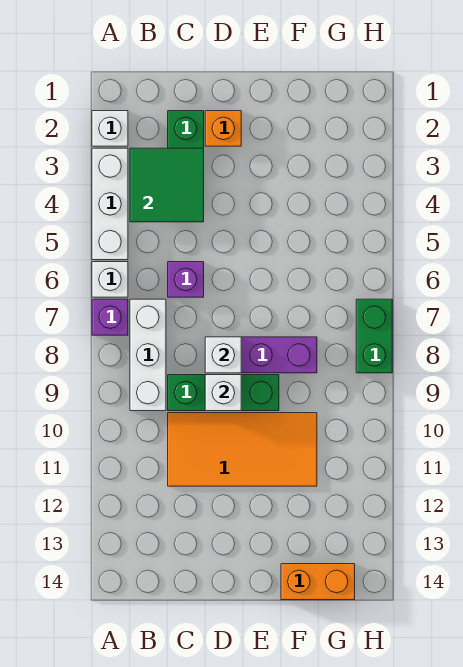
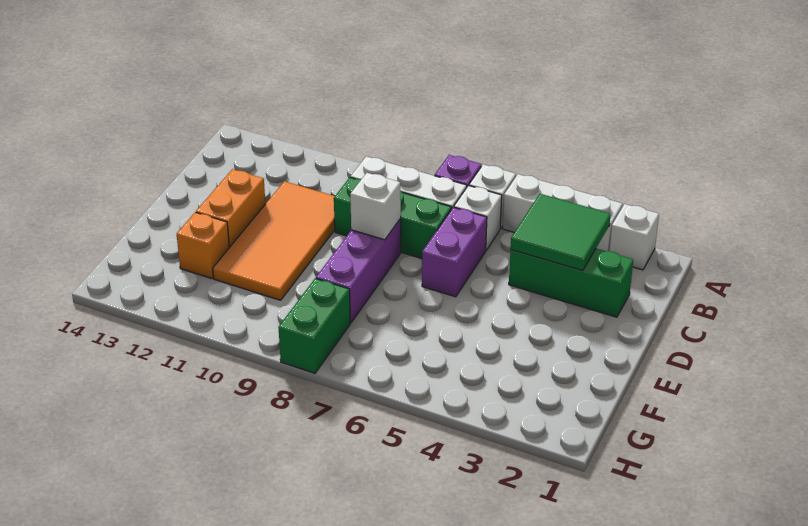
purple 1x1 brick [168,262,204,297] -> purple 1x2 brick [422,207,487,297]
green 1x3 brick [168,375,279,411] -> green 1x3 brick turned to [334,177,451,258]
orange 1x1 brick [205,111,241,146] -> orange 1x1 brick moved to [177,212,229,279]
white 1x1 brick [205,375,241,411] -> white 1x1 brick moved to [454,186,502,250]
orange 1x2 brick [281,564,355,600] -> orange 1x2 brick moved to [196,169,265,248]
green 1x2 brick [356,299,392,373] -> green 1x2 brick turned to [278,278,350,373]

